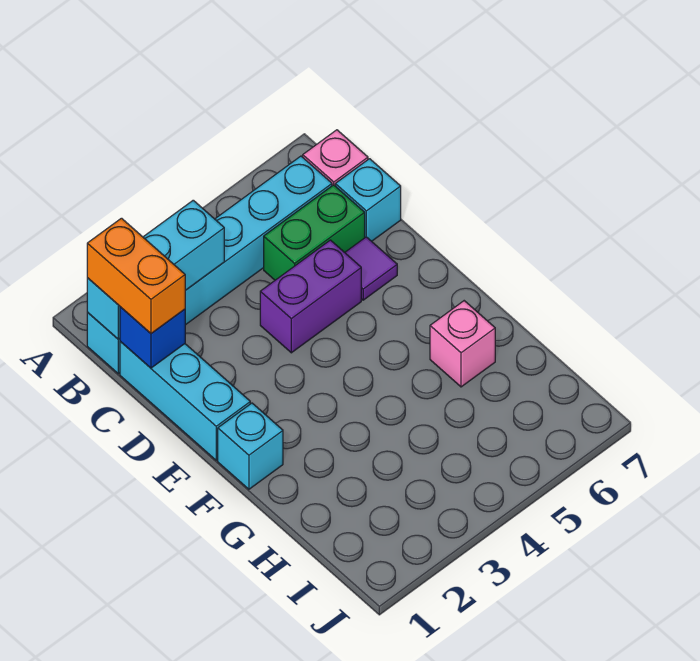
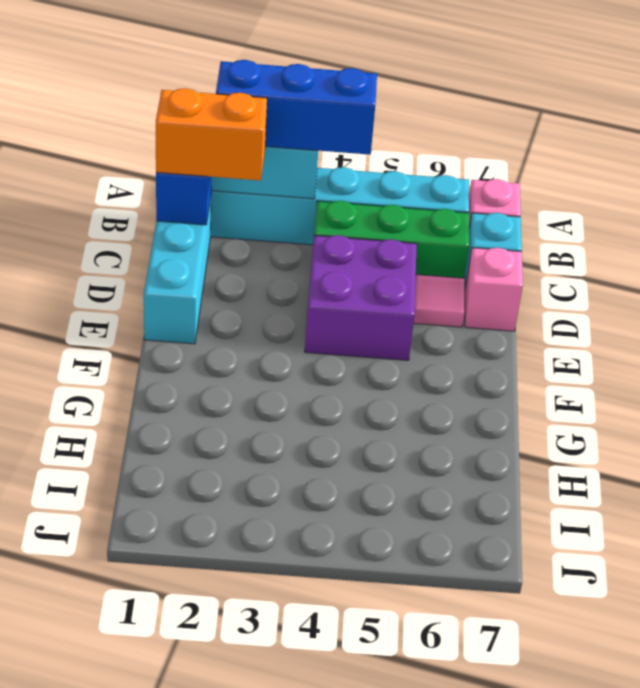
orange 1x2 brick [87,218,185,333] -> orange 1x2 brick turned to [156,88,267,181]
none -> blue 1x3 brick [216,60,377,155]
green 1x2 brick [264,185,365,280] -> green 1x3 brick [314,201,469,278]
purple 1x2 brick [260,240,361,353] -> purple 2x2 brick [305,235,417,360]
purple 1x1 tile [345,237,397,300] -> pink 1x1 tile [414,275,465,327]
cyan 1x1 brick [218,403,283,489] -> none
pink 1x1 brick [430,301,495,387] -> pink 1x1 brick moved to [465,248,523,331]

